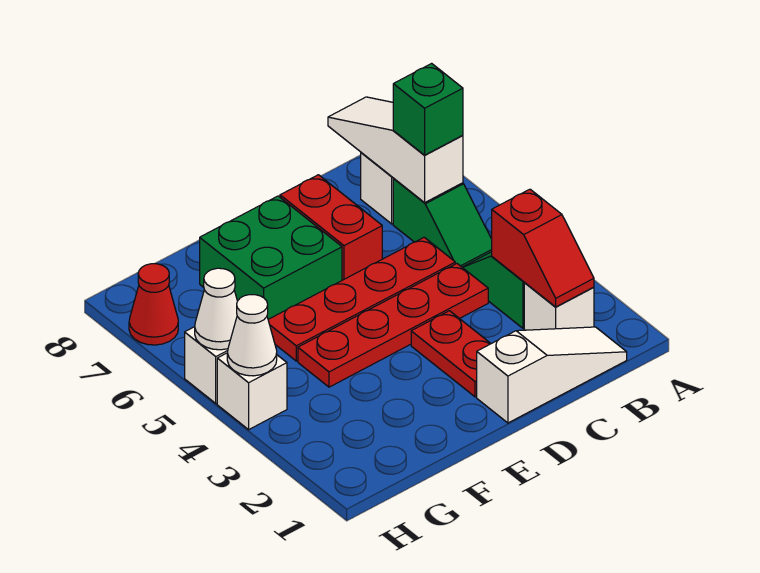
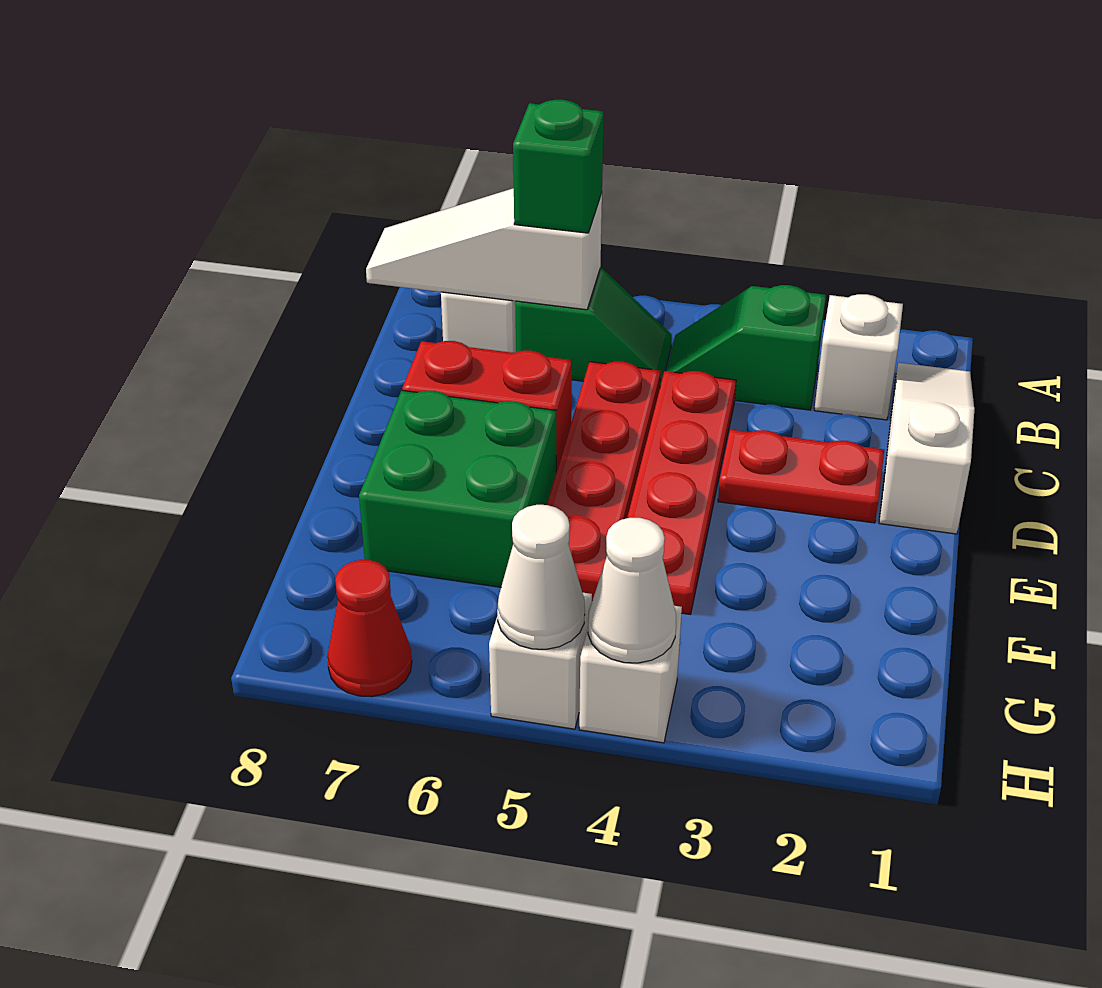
red 1x2 slope [492,189,594,307] -> none

